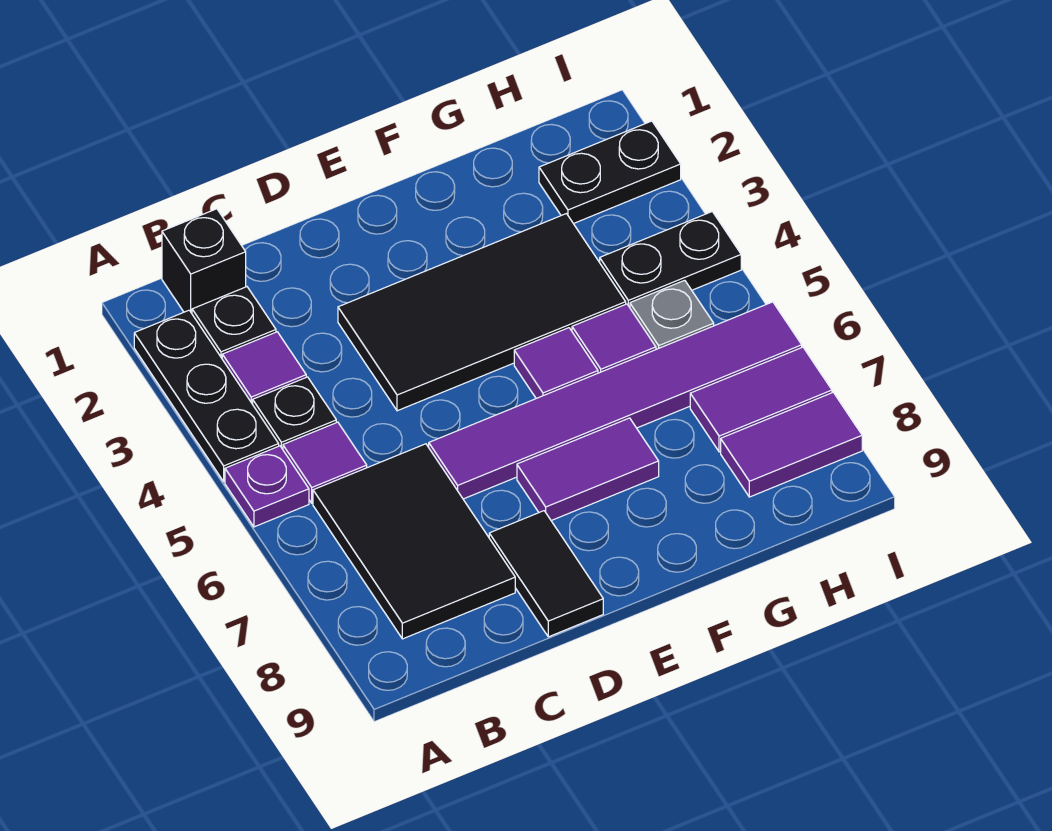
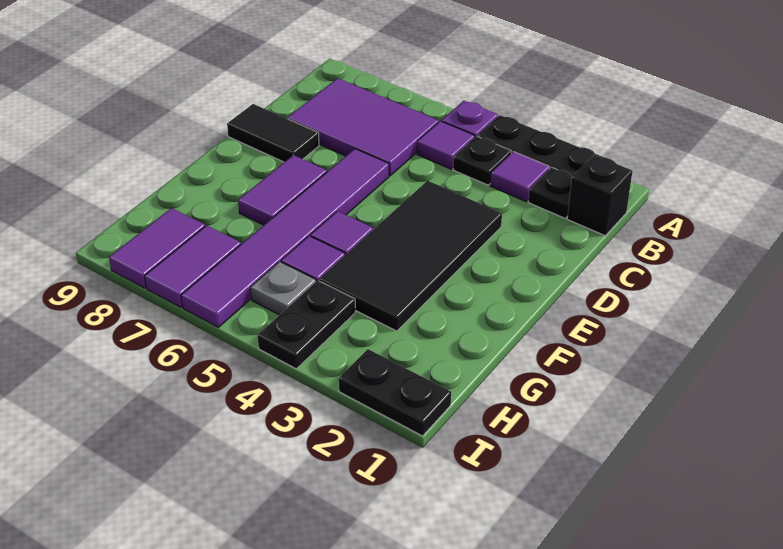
black 2x3 tile [313,444,515,639] -> purple 2x3 tile [287,78,439,176]
black 1x2 plate [539,121,681,224] -> black 1x2 plate turned to [339,349,451,436]

